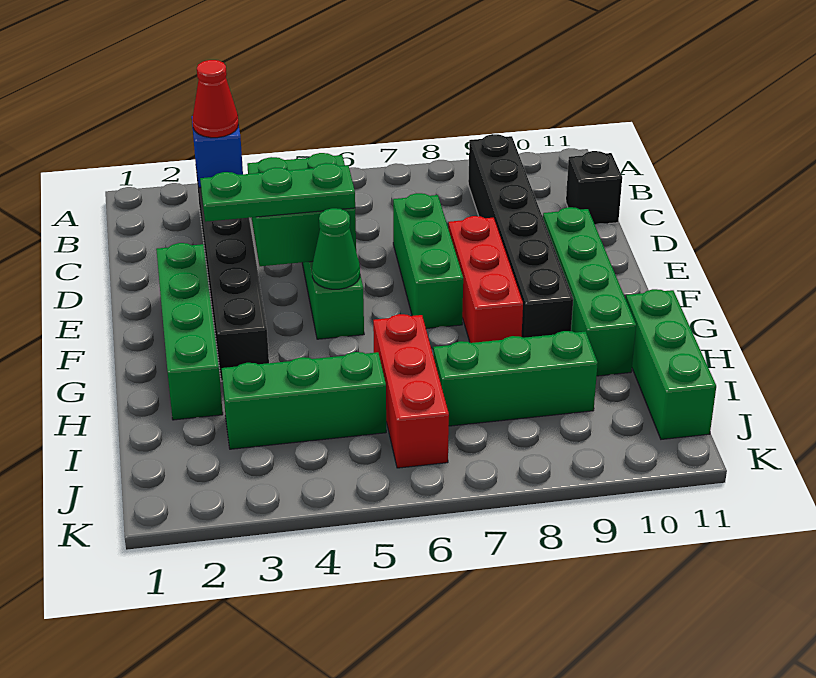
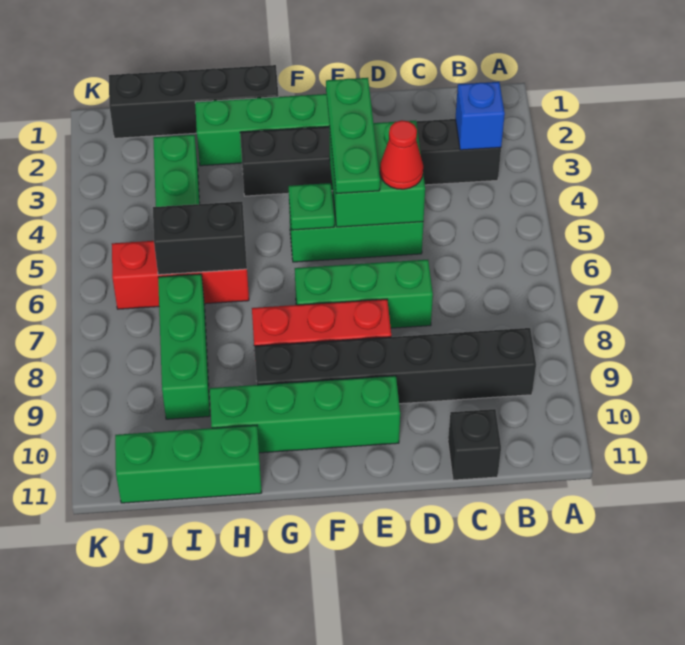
red 1x1 cone [192,60,238,138] -> red 1x1 cone moved to [380,120,423,189]
green 1x1 cone [312,208,360,289] -> green 1x1 plate [289,183,334,230]
none -> black 1x4 brick [109,65,279,138]
none -> black 1x2 brick [153,202,247,275]

